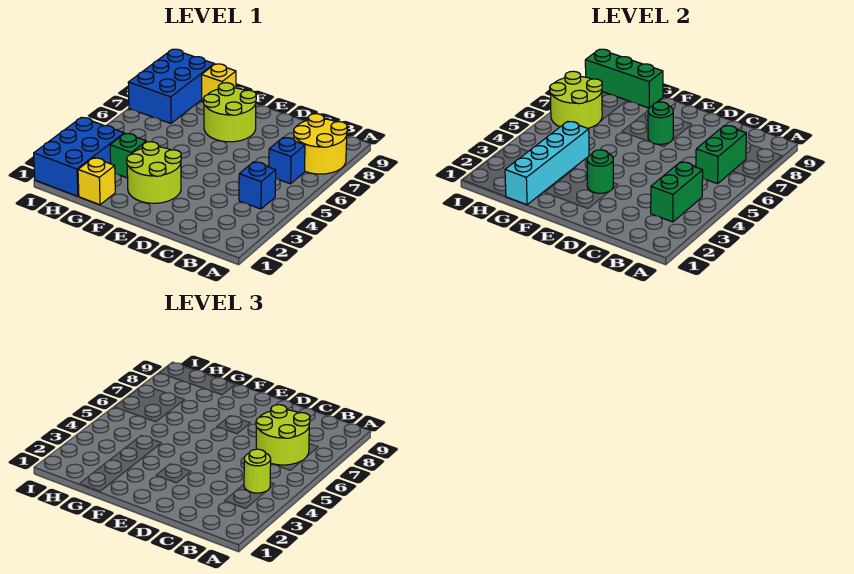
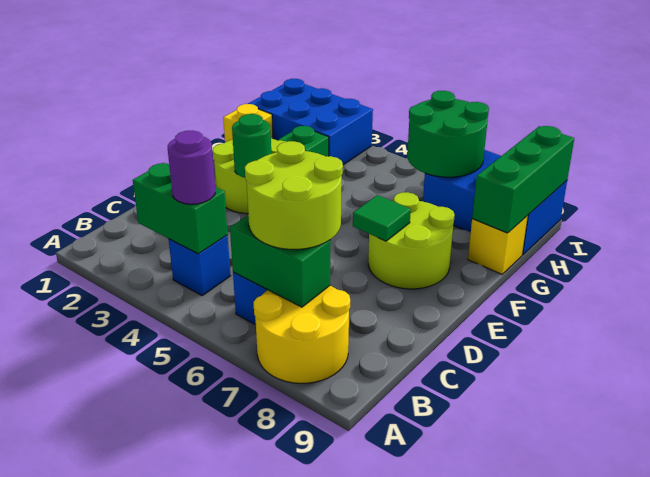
lime 1x1 round brick [244,449,271,493] -> purple 1x1 round brick [168,130,215,204]
green 1x1 round brick [648,102,673,144] -> green 1x1 tile [353,195,411,241]
cyan 1x4 brick [505,121,589,205] -> none
lime 2x2 round brick [550,71,602,128] -> green 2x2 round brick [407,91,489,177]

